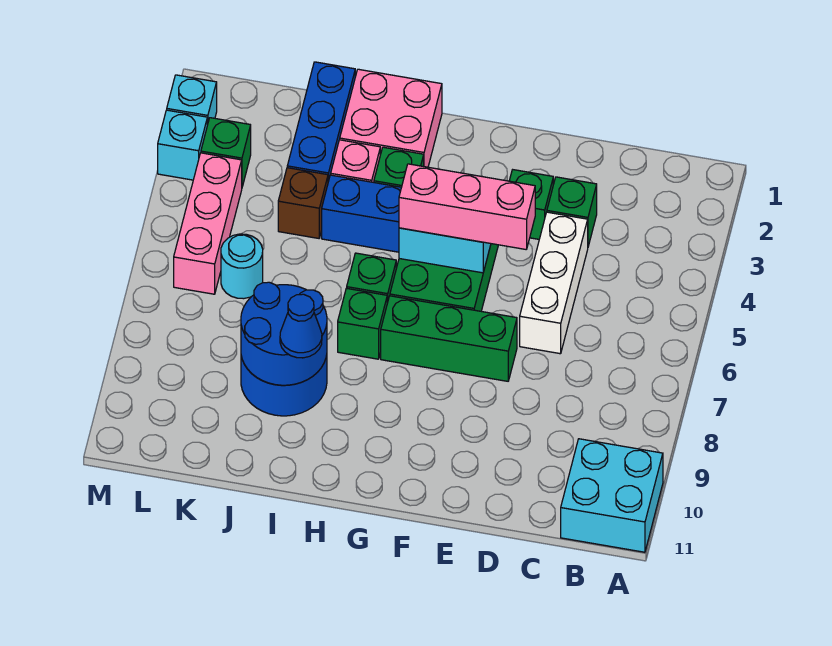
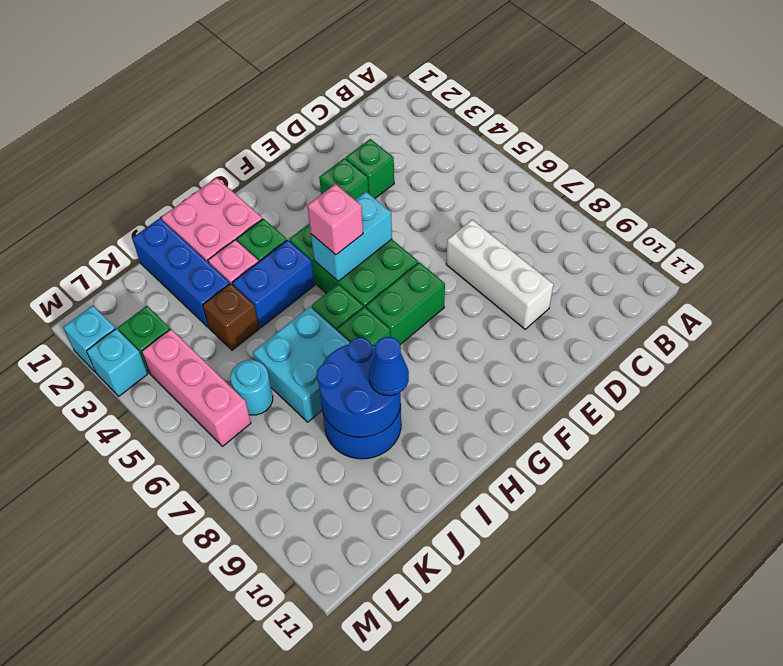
cyan 2x2 brick [561,439,663,552] -> cyan 2x2 brick moved to [253,307,350,422]
white 1x3 brick [520,212,588,354] -> white 1x3 brick moved to [446,220,553,329]
pink 1x3 brick [399,164,535,249] -> pink 1x1 brick [307,184,363,255]
green 1x3 brick [381,296,517,381] -> green 1x2 brick [366,262,445,345]

